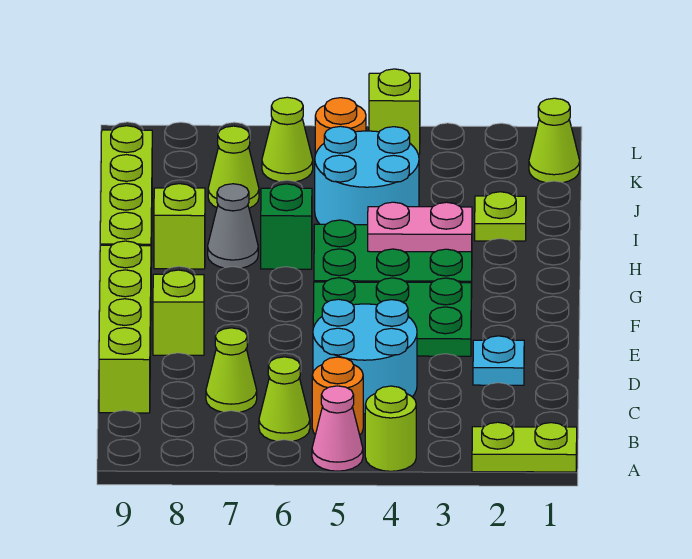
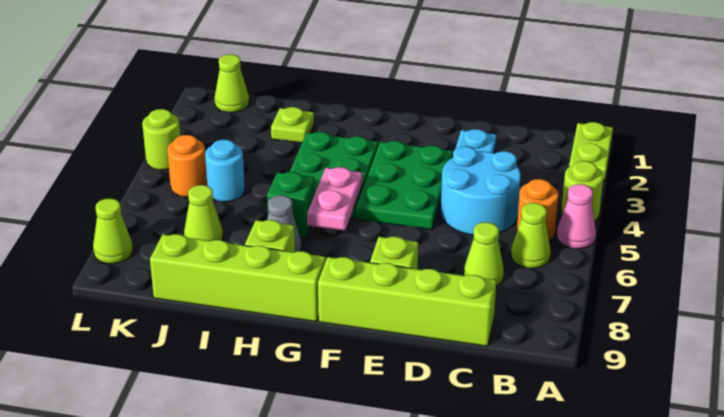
pink 1x2 plate [368,202,472,252] -> pink 1x2 plate moved to [307,167,362,231]
cyan 2x2 round brick [315,126,419,225] -> cyan 1x1 round brick [205,140,245,202]
lime 1x1 cone [262,97,313,182] -> lime 1x1 cone moved to [93,199,133,264]
lime 1x1 brick [369,69,420,154] -> lime 1x1 round brick [142,109,180,170]

